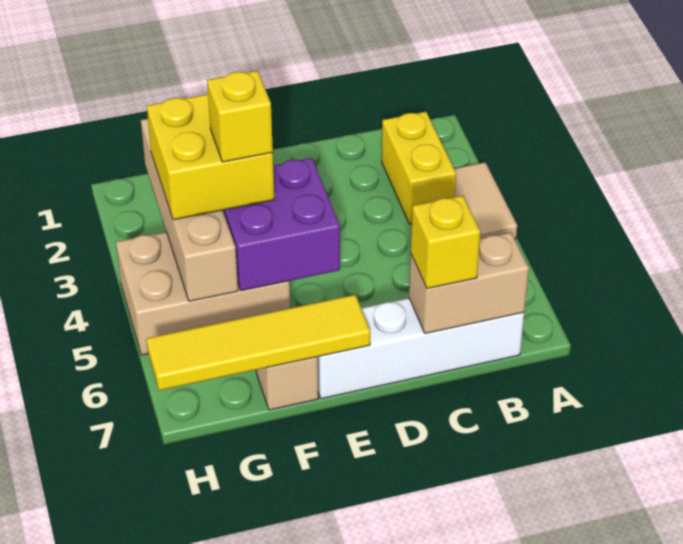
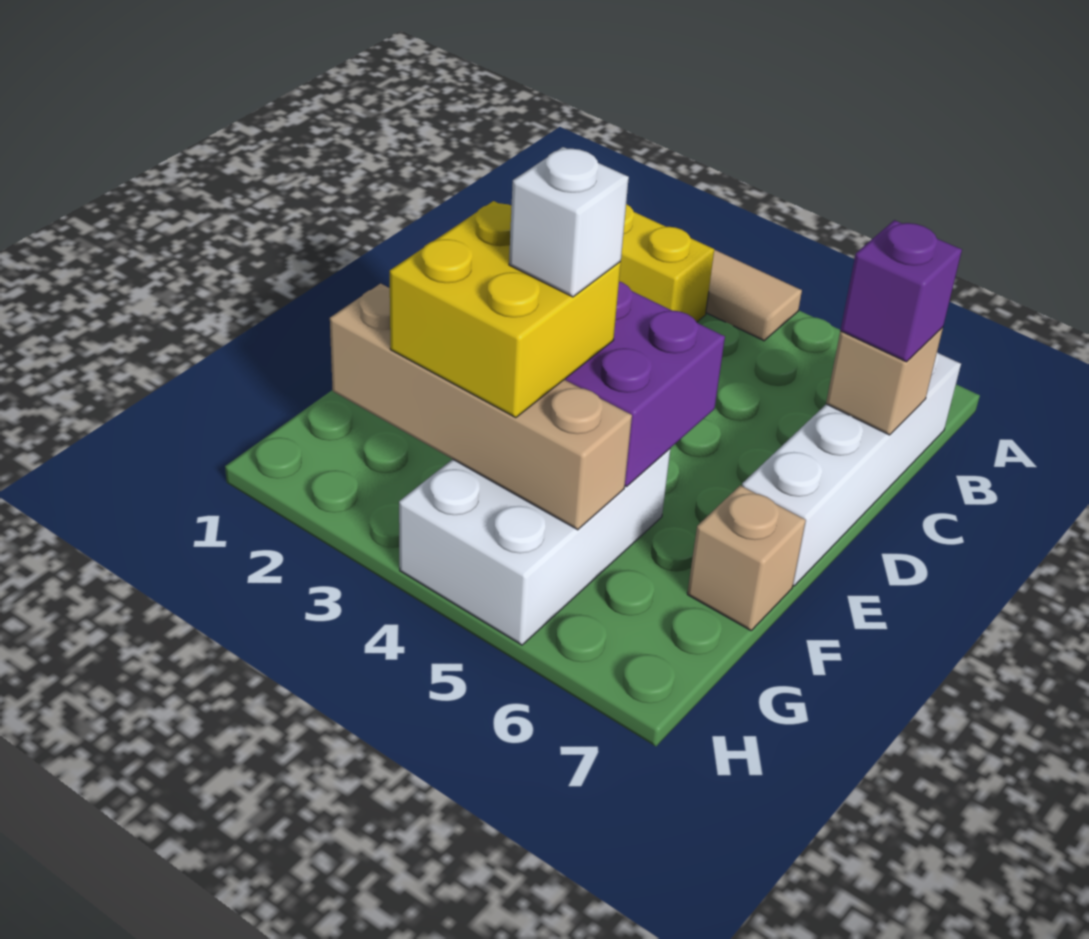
tan 1x2 brick [409,233,529,333] -> tan 1x1 brick [826,327,943,435]
yellow 1x1 brick [411,196,480,288] -> purple 1x1 brick [840,220,962,362]
yellow 1x4 tile [147,295,370,391] -> none
tan 2x3 brick [116,232,290,355] -> white 2x3 brick [399,449,670,645]
yellow 1x1 brick [207,71,273,162] -> white 1x1 brick [509,147,629,297]

